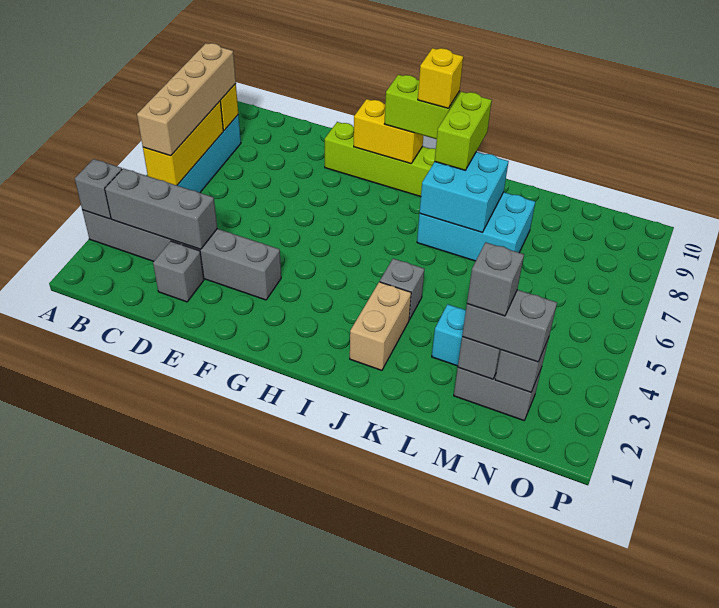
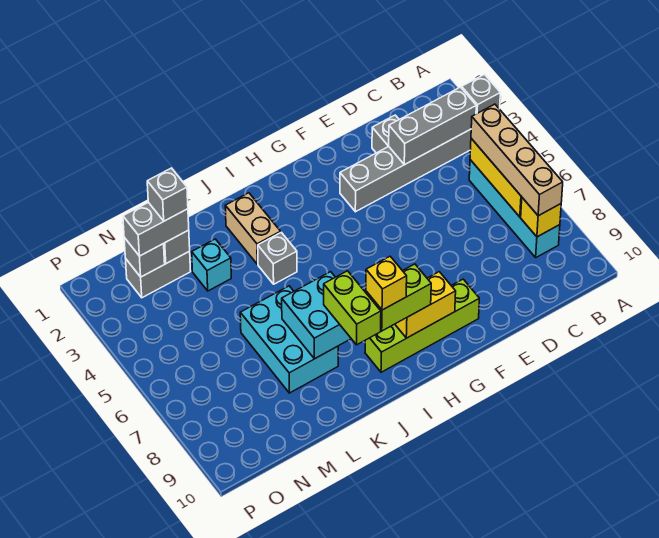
cyan 2x3 brick [417,192,535,261] -> cyan 2x3 brick turned to [240,286,338,393]

